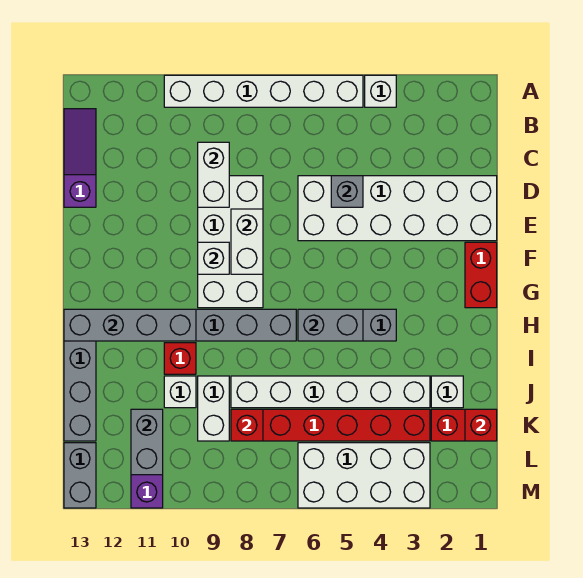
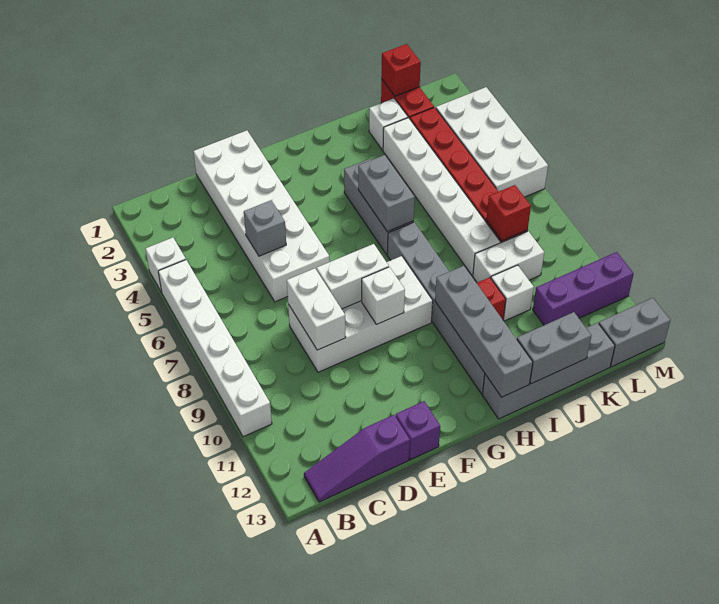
white 1x2 brick [198,142,229,207] -> white 1x2 brick turned to [287,268,346,350]
none -> purple 1x1 brick [396,401,440,460]
red 1x2 brick [465,242,497,308] -> none
grey 1x2 brick [131,409,163,475] -> grey 1x2 brick moved to [517,312,592,384]

